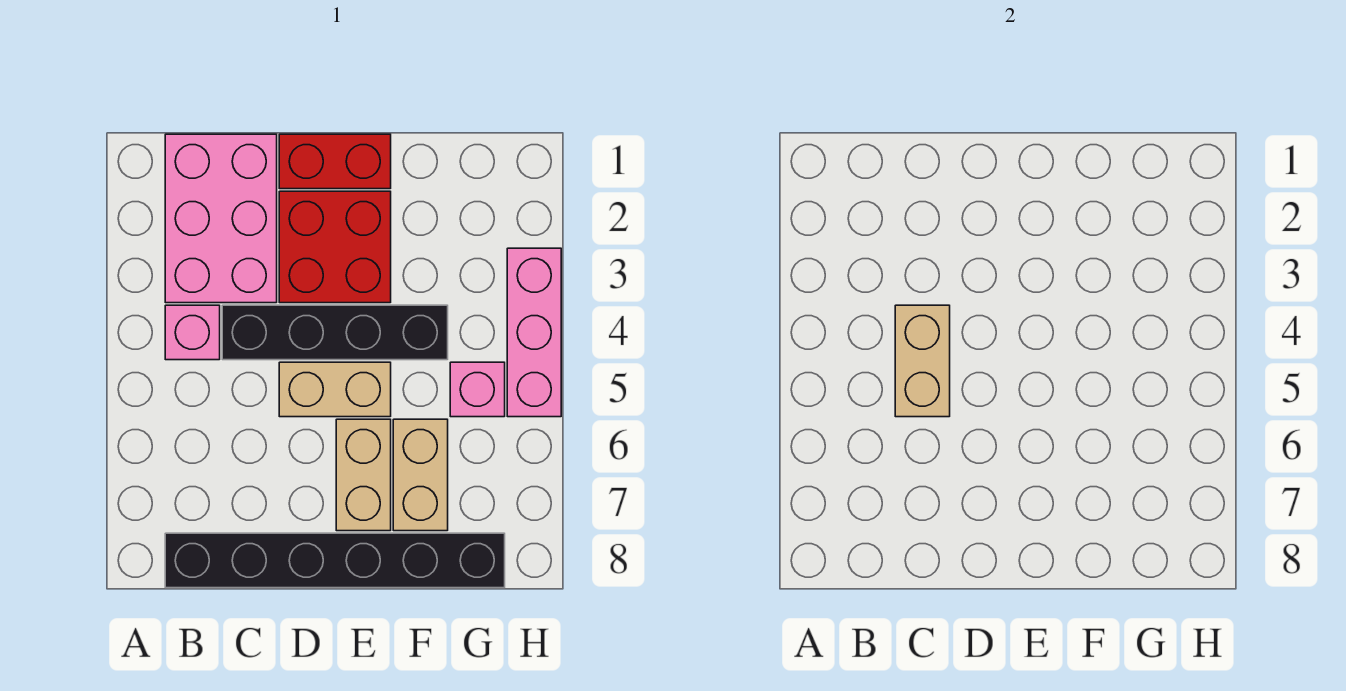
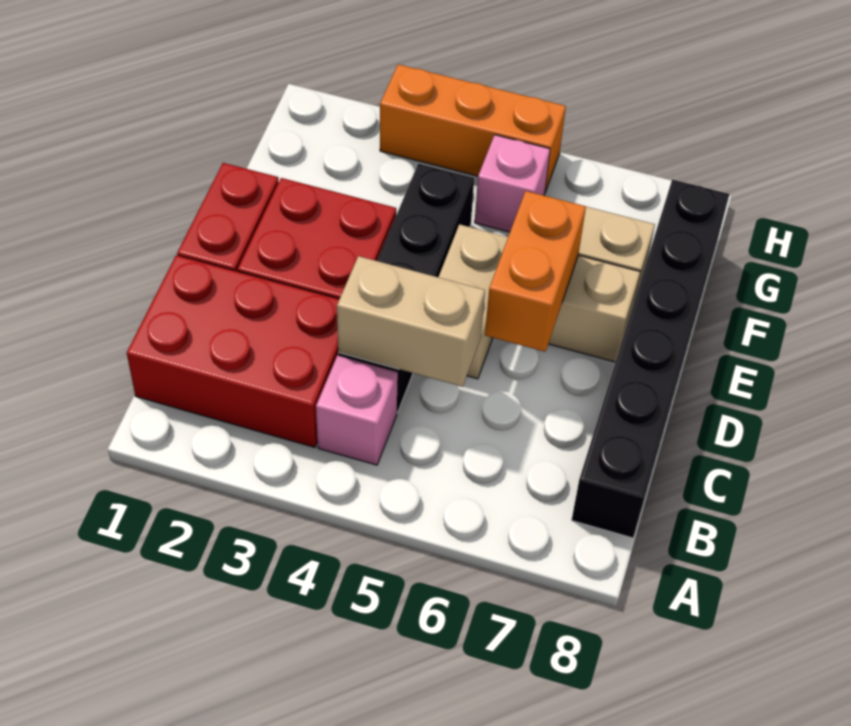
pink 2x3 brick [165,134,277,303] -> red 2x3 brick [127,255,339,447]
none -> orange 1x2 brick [485,191,586,352]
pink 1x3 brick [507,248,561,417] -> orange 1x3 brick [380,64,566,192]

